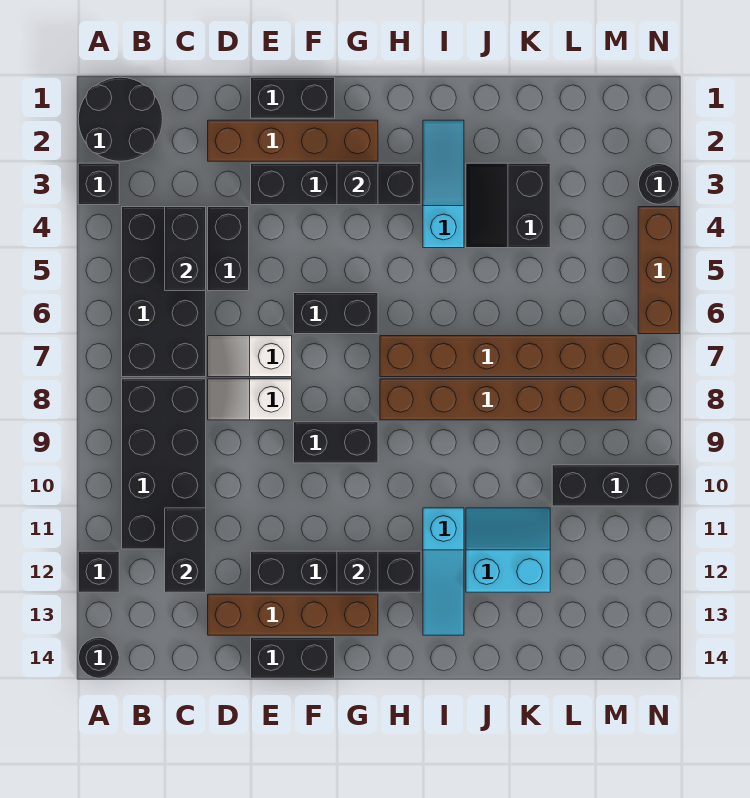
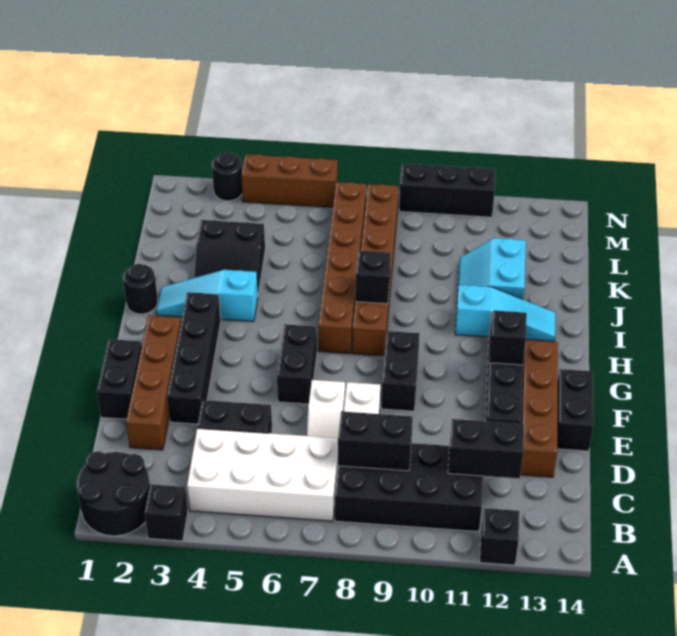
black 1x1 round brick [78,637,119,678] -> black 1x1 round brick moved to [123,264,158,314]
black 2x4 brick [122,207,206,377] -> white 2x4 brick [187,428,338,521]
black 1x2 brick [165,207,206,291] -> black 1x2 brick moved to [338,411,413,471]
black 1x1 brick [337,163,378,205] -> black 1x1 brick moved to [355,251,391,304]
black 1x3 brick [552,465,679,506] -> black 1x3 brick turned to [399,164,495,217]

